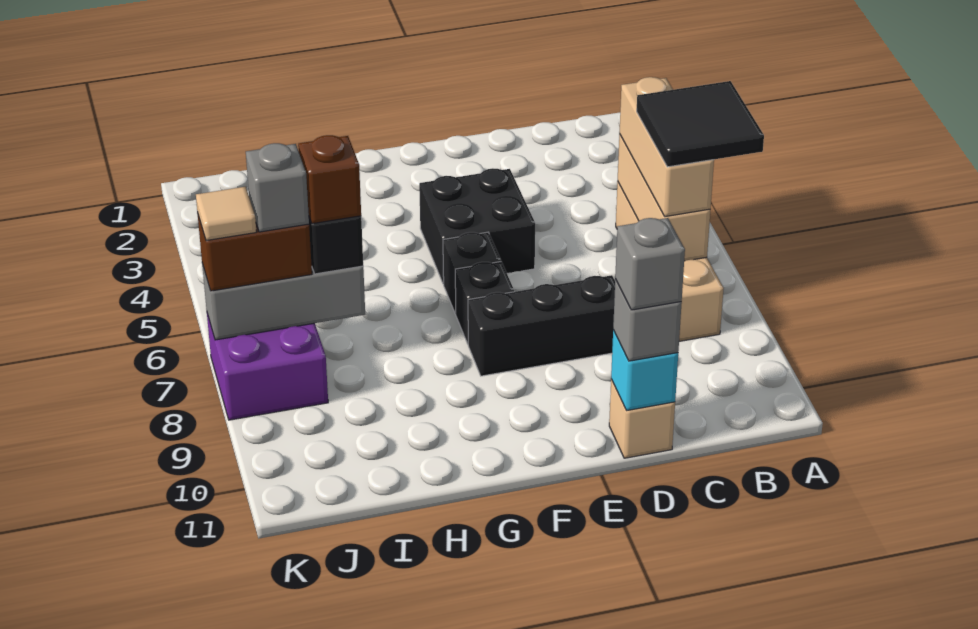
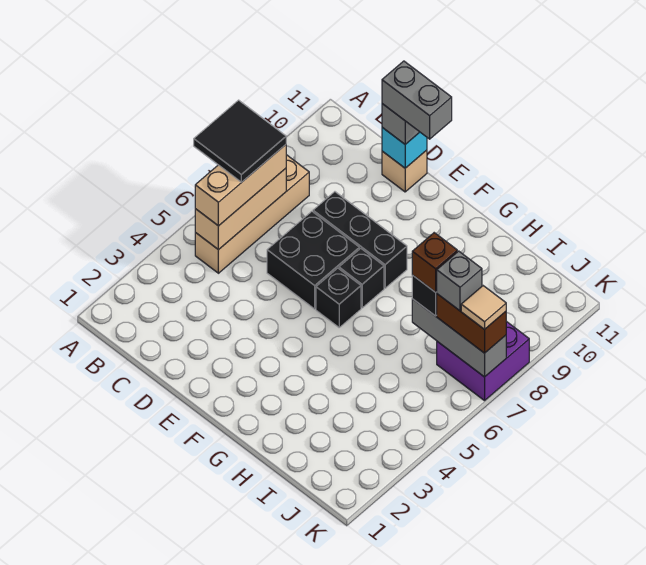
grey 1x1 brick [615,218,685,310] -> grey 1x2 brick [382,61,452,139]
black 2x2 brick [419,168,535,284] -> black 2x2 brick moved to [267,211,360,309]

